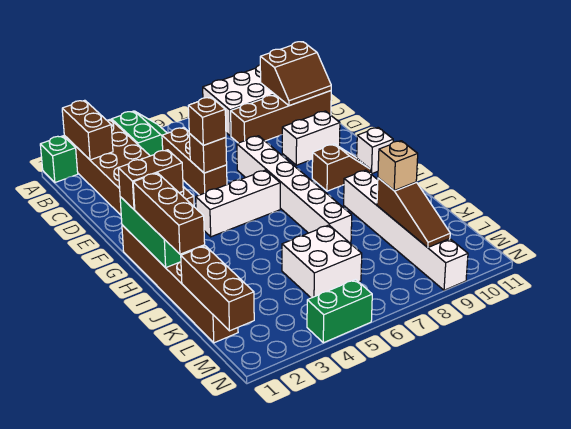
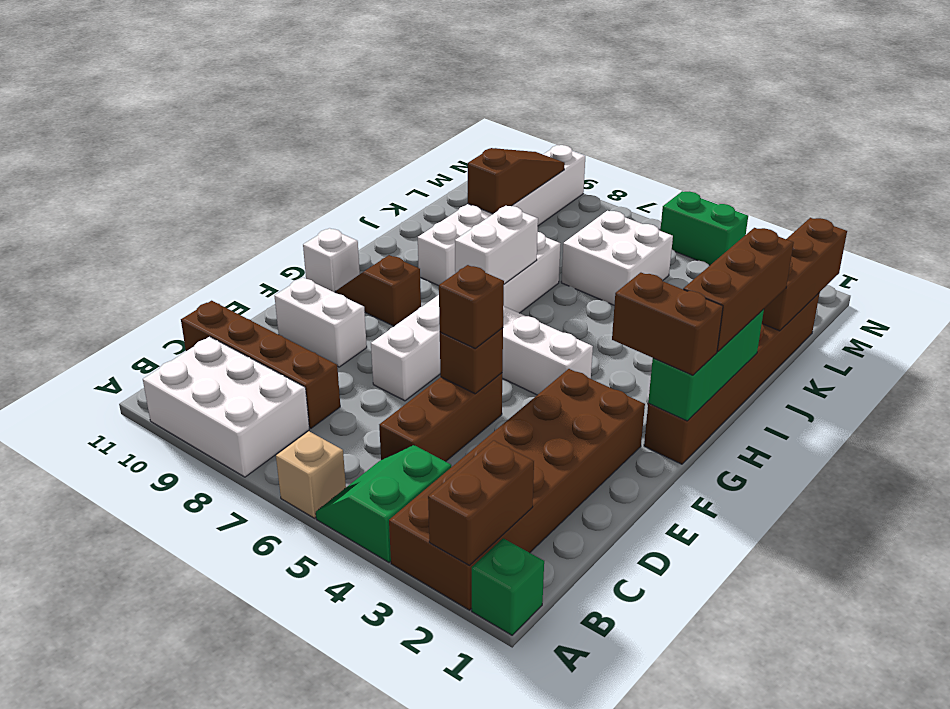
brown 2x2 slope [260,42,331,106] -> none
none -> white 1x2 brick [455,206,538,284]
tan 1x1 brick [378,141,418,190] -> tan 1x1 brick moved to [276,431,346,518]

